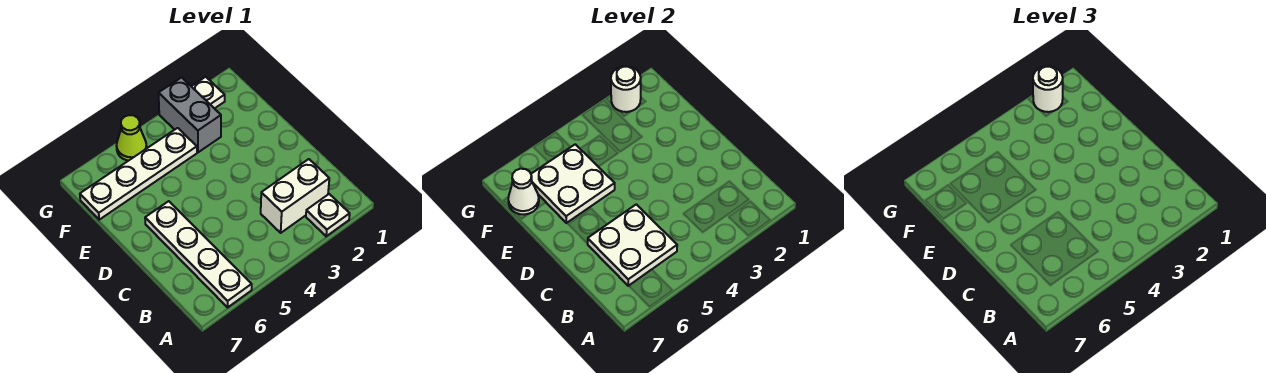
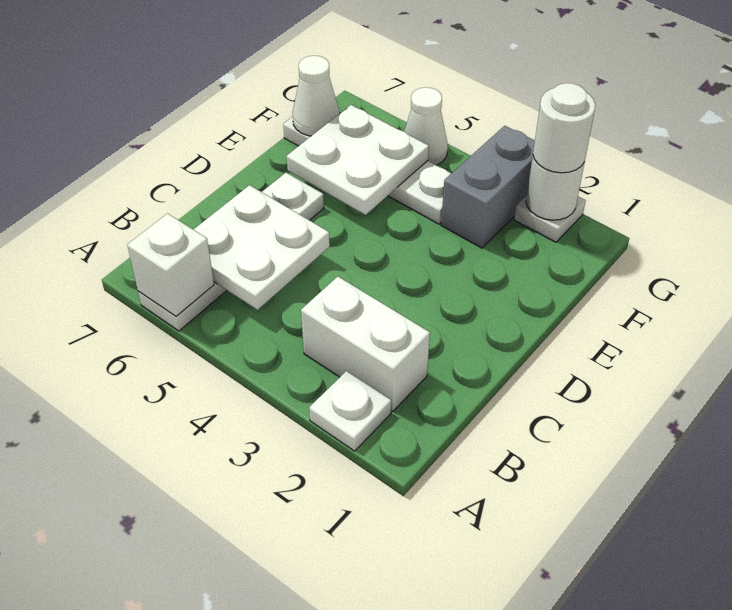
none -> white 1x1 brick [127,214,214,316]
lime 1x1 cone [117,115,147,161] -> white 1x1 cone [404,87,448,165]

